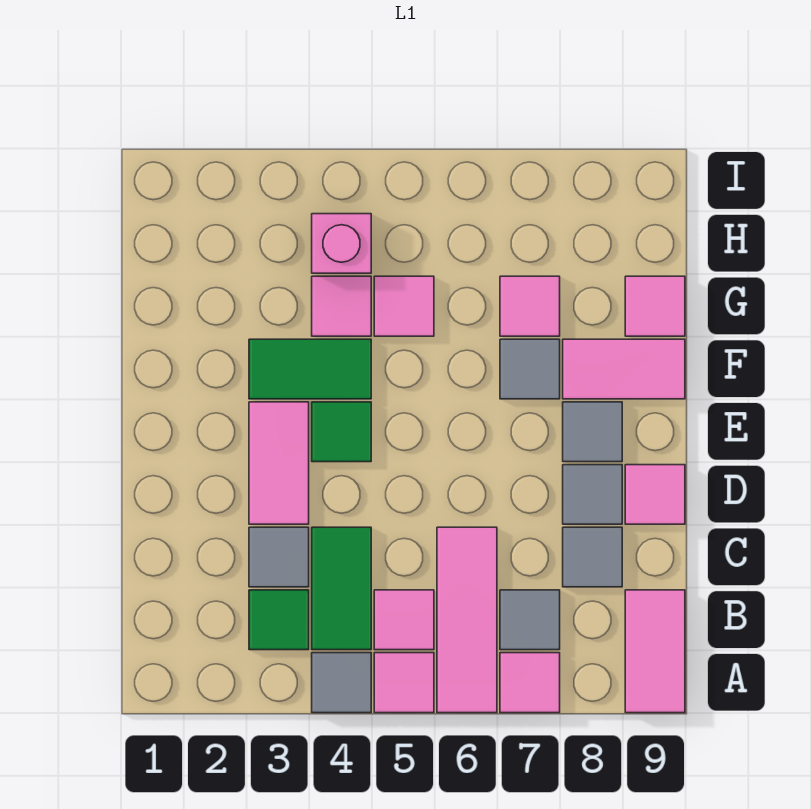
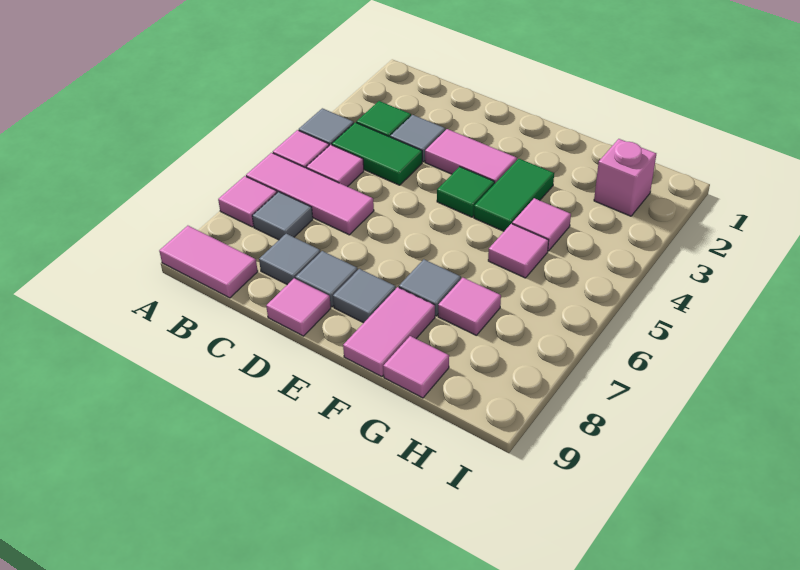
pink 1x1 brick [312,214,371,273] -> pink 1x1 brick moved to [594,139,656,216]

